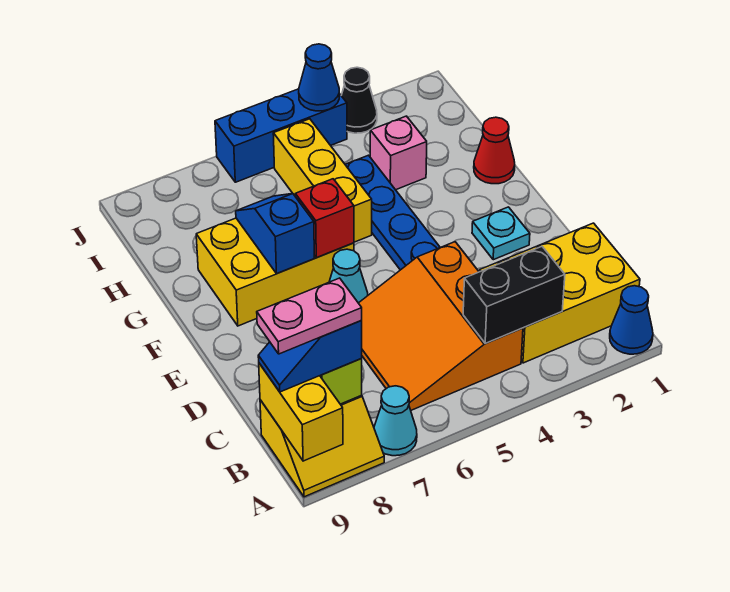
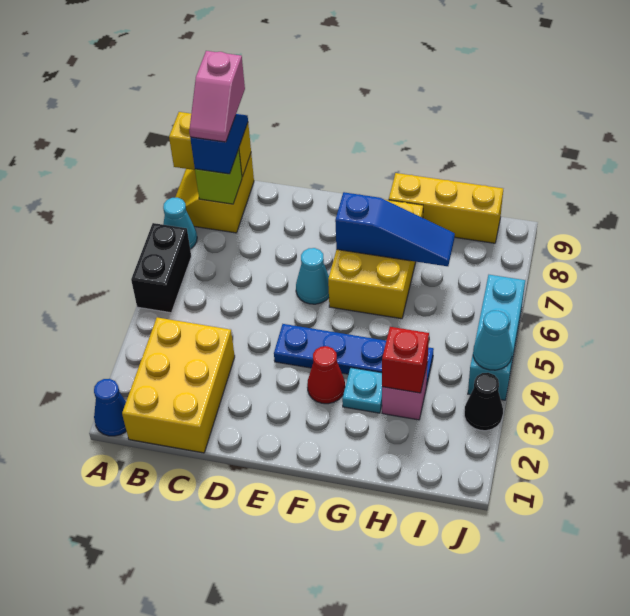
black 1x2 brick [463,247,565,343] -> black 1x2 brick moved to [131,223,191,313]
orange 3x3 slope [359,242,523,410] -> none
pink 1x2 plate [257,278,362,354] -> pink 1x2 slope [189,51,245,142]
cyan 1x1 plate [472,207,530,260] -> cyan 1x1 plate moved to [342,368,382,413]
red 1x1 brick [295,179,354,258] -> red 1x1 brick moved to [382,327,429,393]
blue 1x2 slope [236,194,314,274] -> blue 1x3 slope [335,192,455,266]
red 1x1 cone [474,117,515,184] -> red 1x1 cone moved to [307,346,345,404]
yellow 1x3 brick [273,119,372,242] -> yellow 1x3 brick moved to [389,173,503,243]
blue 1x3 brick [215,89,347,182] -> cyan 1x3 brick [468,275,525,400]
blue 1x1 cone [299,44,339,111] -> cyan 1x1 cone [473,311,512,370]

